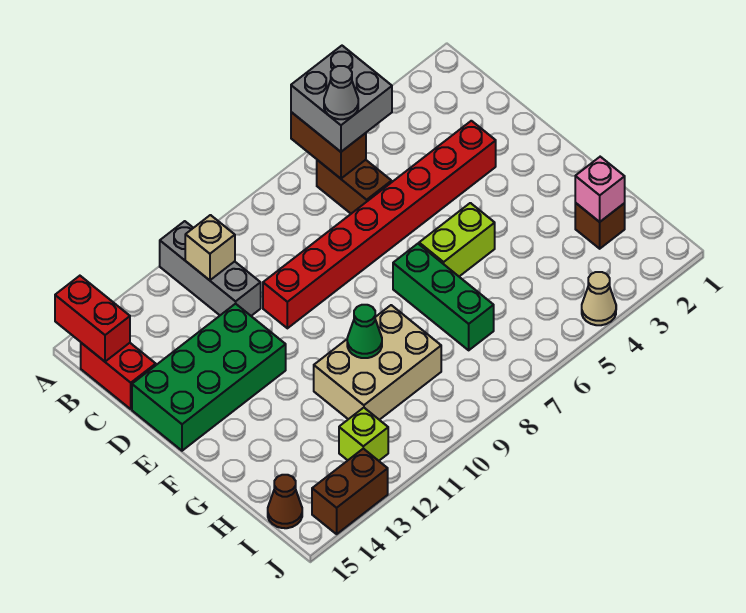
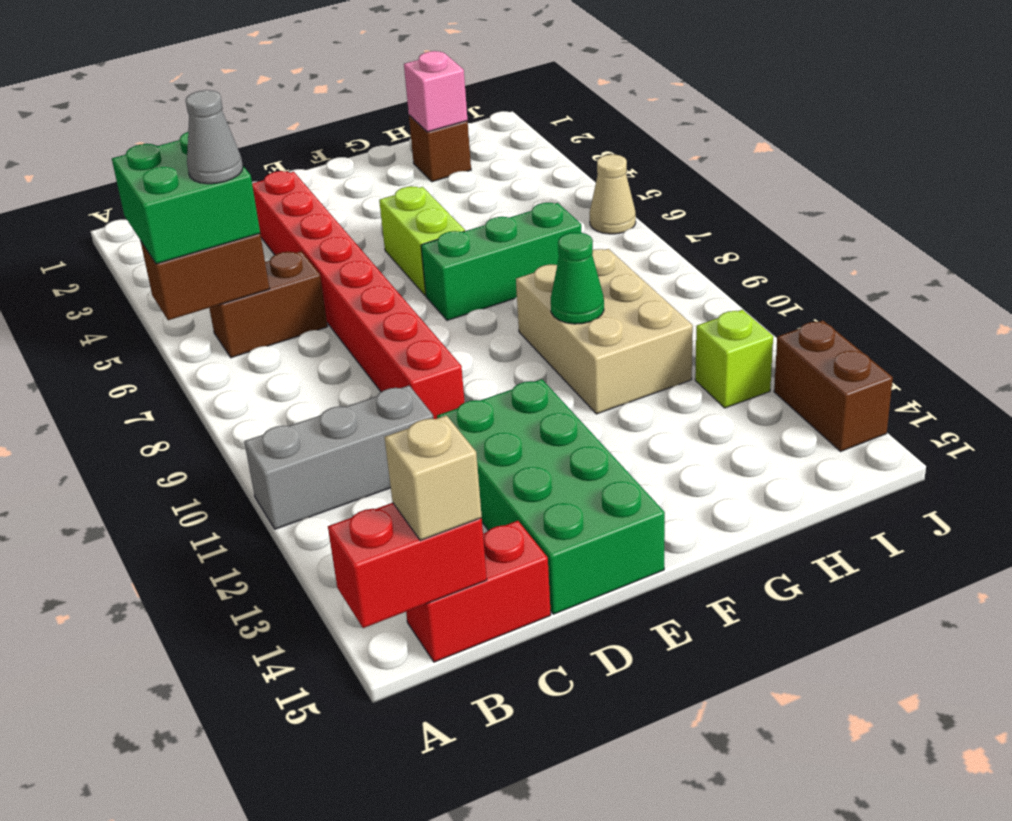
grey 2x2 brick [291,46,392,152] -> green 2x2 brick [112,132,260,264]
tan 1x1 brick [185,215,235,280] -> tan 1x1 brick moved to [384,415,482,541]
brown 1x1 cone [268,475,302,528] -> none
tan 1x1 cone [582,272,616,325] -> tan 1x1 cone moved to [590,154,636,234]

